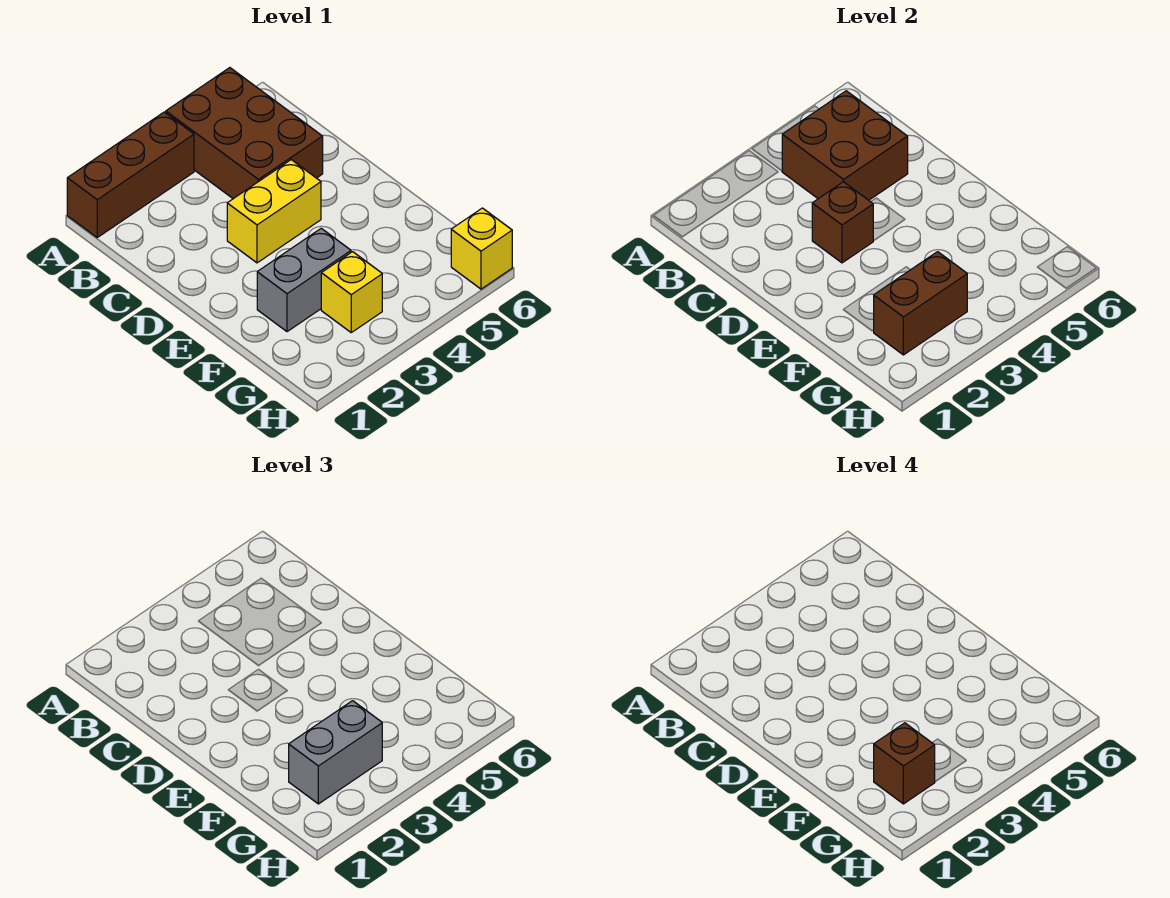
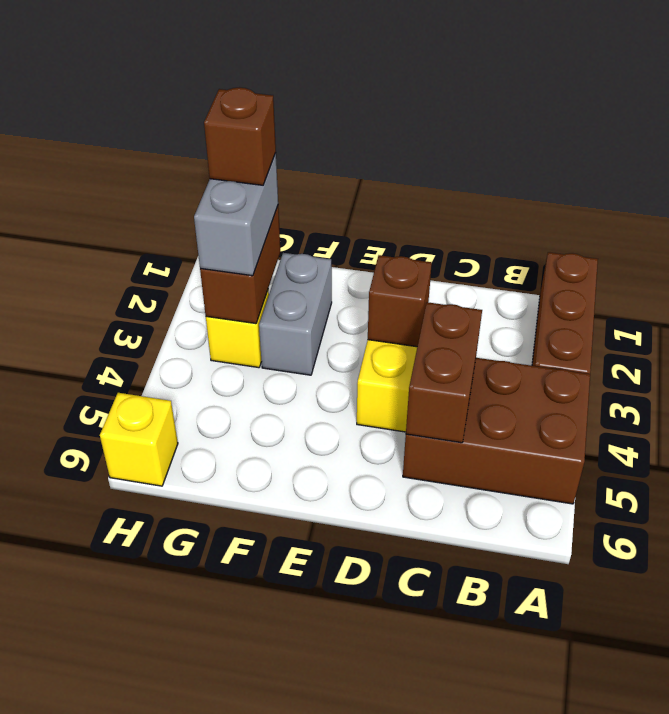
brown 2x2 brick [782,91,908,200] -> brown 1x2 brick [406,302,482,443]

